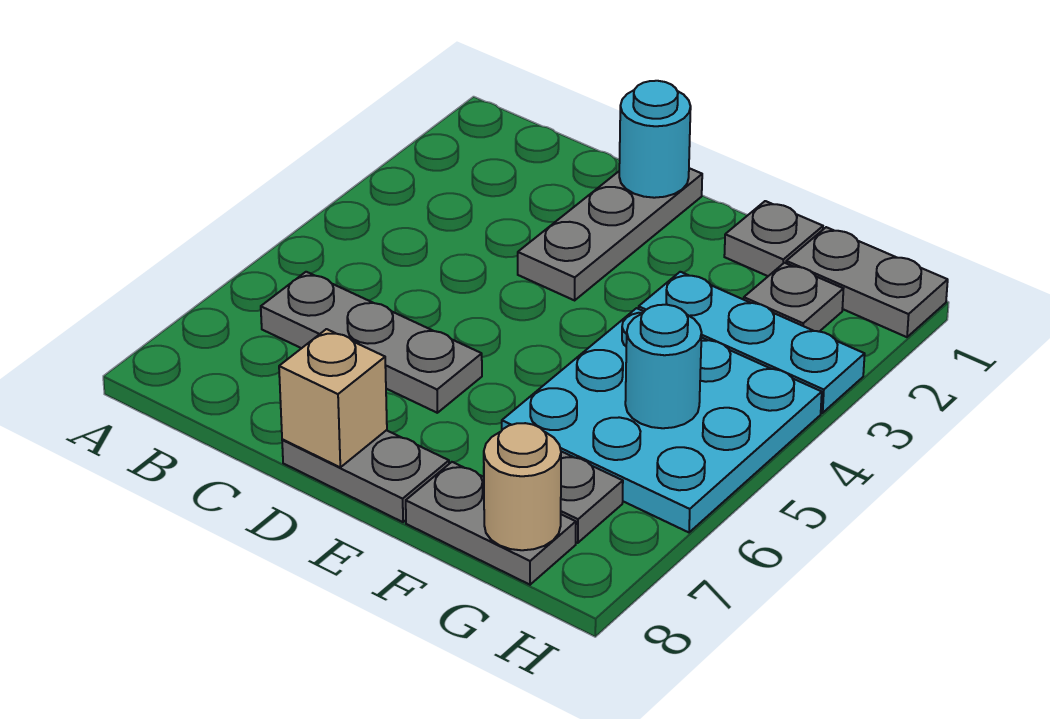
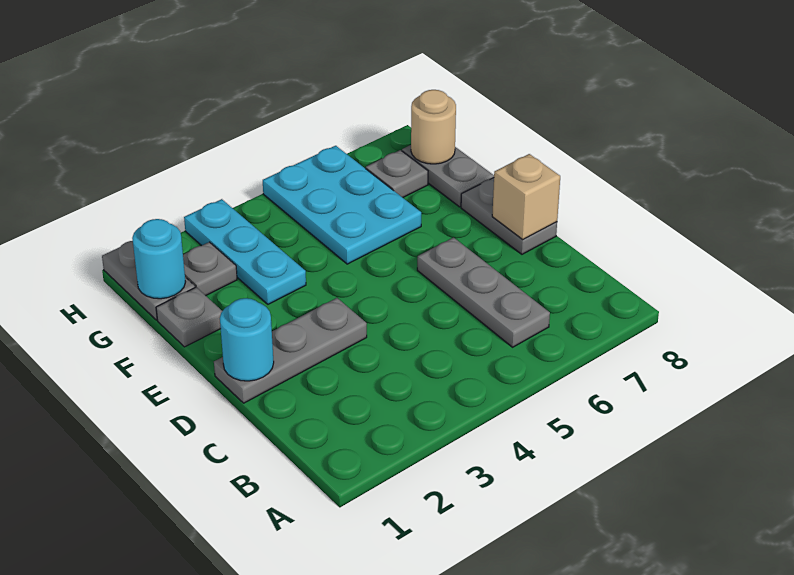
cyan 3x3 plate [502,308,822,532] -> cyan 2x3 plate [263,146,421,264]
cyan 1x1 round brick [625,305,702,428] -> cyan 1x1 round brick moved to [132,219,185,299]

